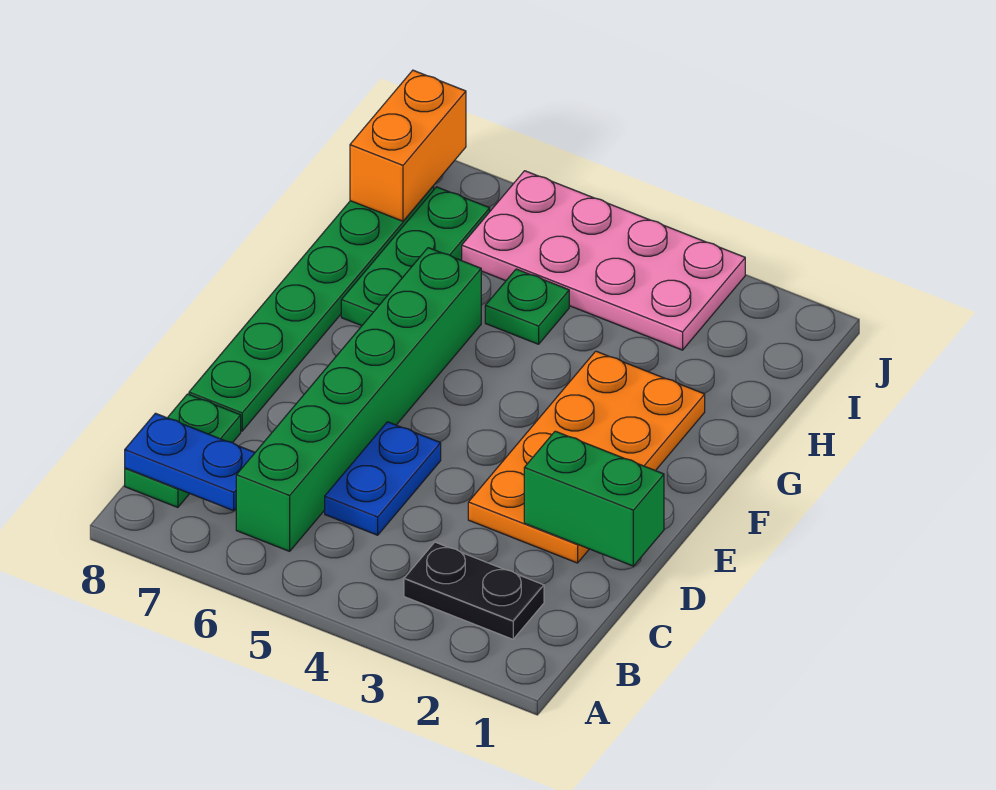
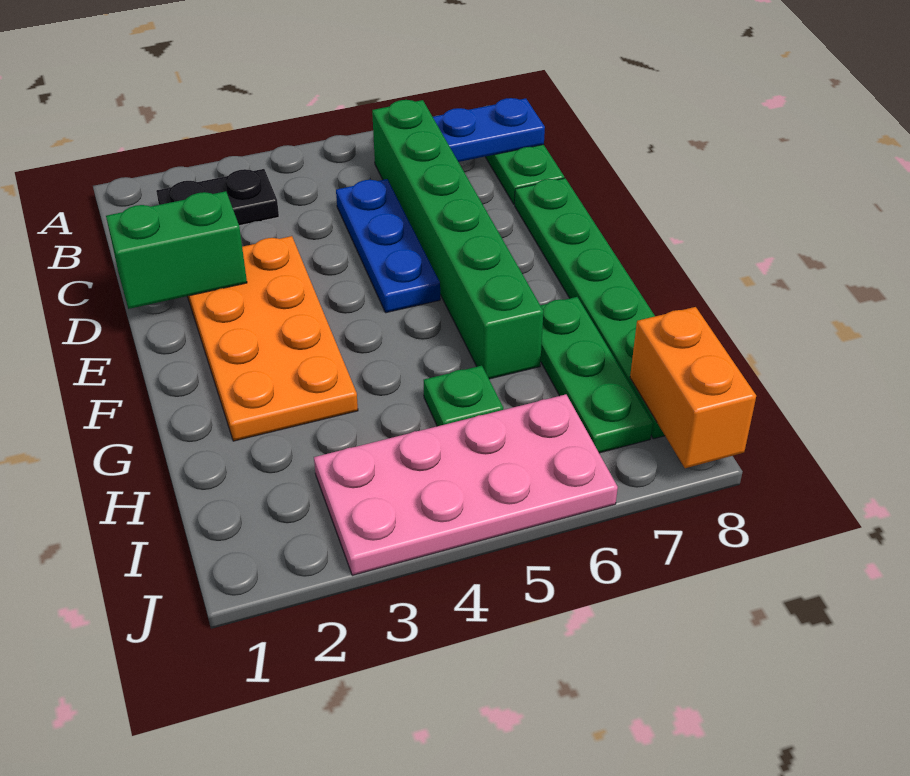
blue 1x2 plate [325,422,441,535] -> blue 1x3 plate [336,179,440,313]

